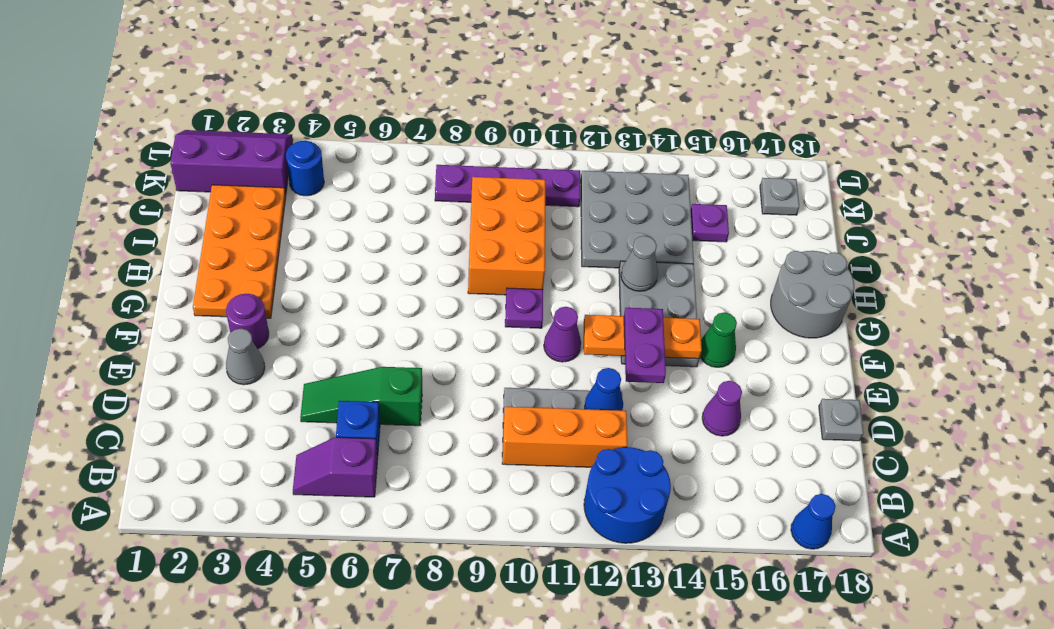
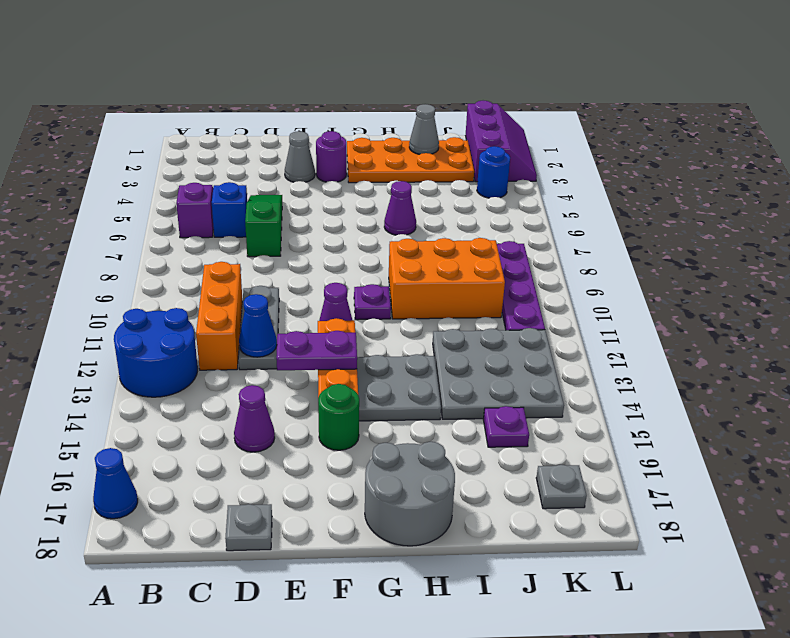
green 1x1 cone [700,312,737,367] -> green 1x1 round brick [318,384,359,450]
none -> purple 1x1 cone [384,181,416,235]
grey 1x1 cone [621,236,658,291] -> grey 1x1 cone moved to [409,104,439,154]

